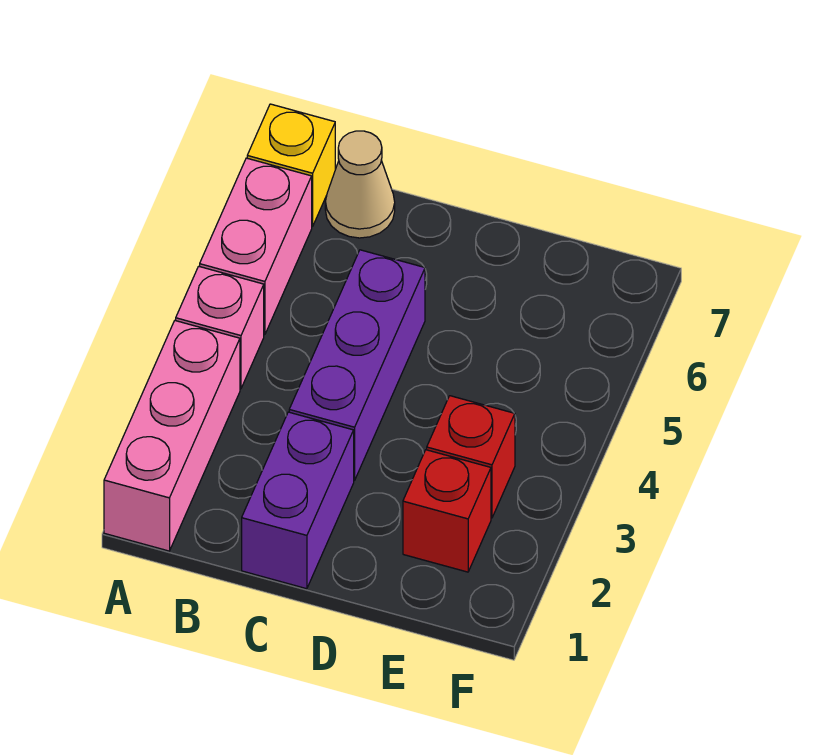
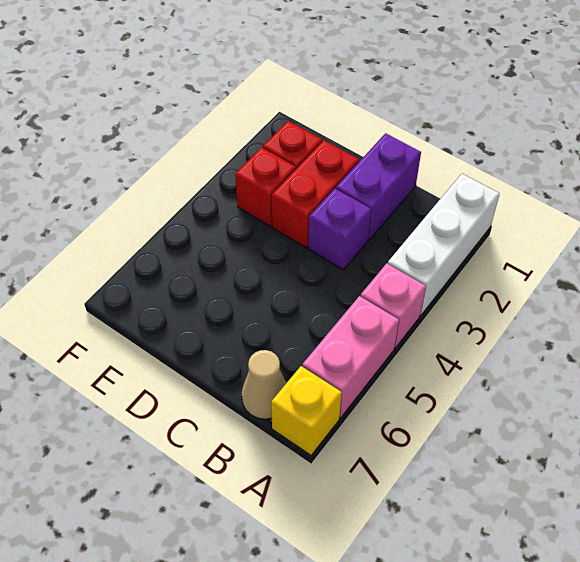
pink 1x3 brick [104,321,240,551] -> white 1x3 brick [388,174,500,315]
purple 1x3 brick [289,250,425,480] -> purple 1x1 brick [308,189,371,270]
none -> red 1x2 brick [272,141,359,248]

